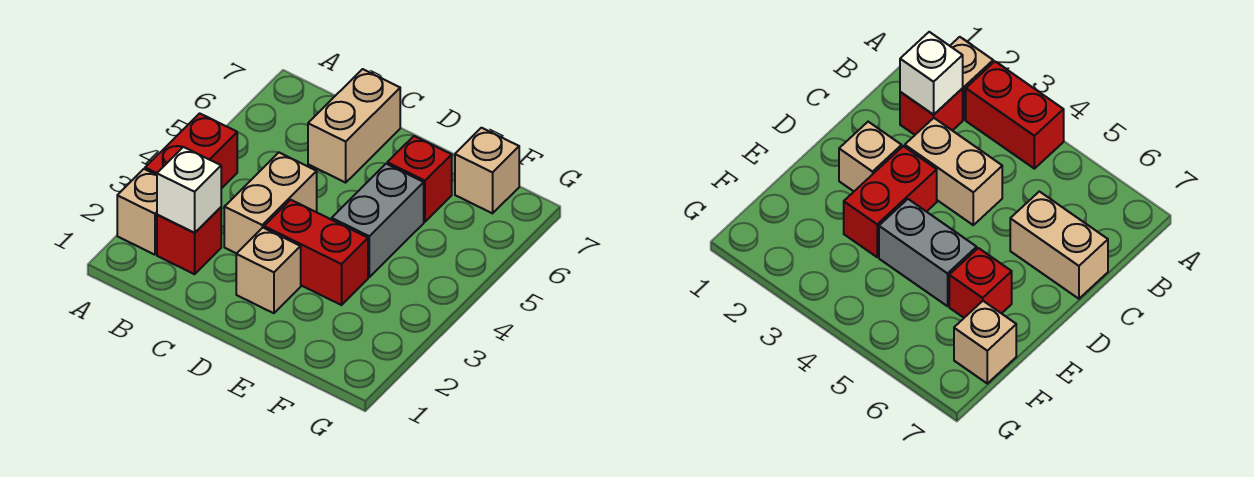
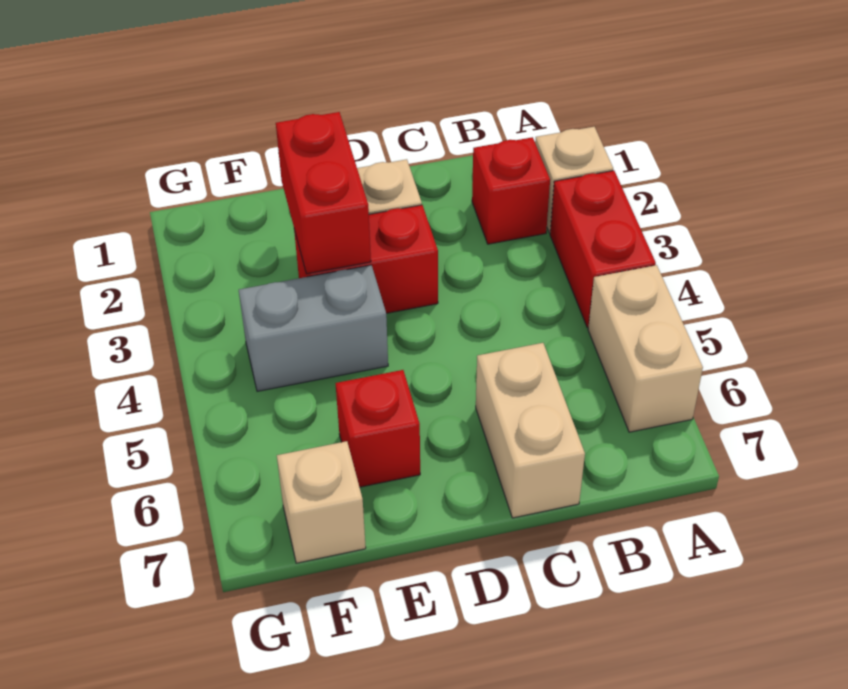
white 1x1 brick [157,147,221,233] -> none
tan 1x2 brick [224,153,317,254] -> tan 1x2 brick moved to [588,265,703,432]
none -> red 1x2 brick [276,112,371,274]
grey 1x2 brick [332,164,424,277] -> grey 1x2 brick turned to [239,265,388,391]

